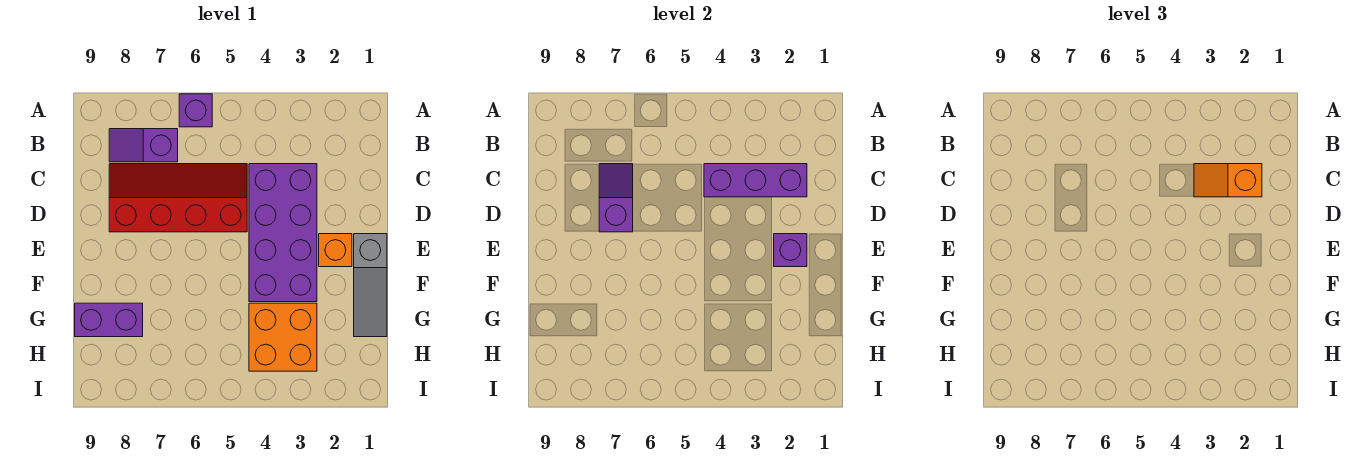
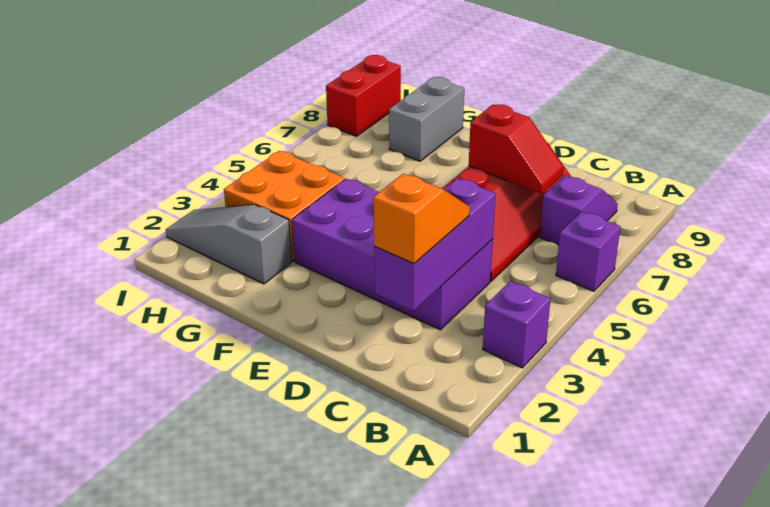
purple 1x2 slope [599,164,633,232] -> red 1x2 slope [469,105,563,194]
grey 1x3 slope [354,234,387,337] -> grey 1x3 slope moved to [166,205,292,284]
orange 1x1 brick [319,234,352,267] -> none
purple 1x1 brick [774,234,807,267] -> purple 1x1 brick moved to [483,281,551,368]
purple 1x2 brick [75,303,143,337] -> grey 1x2 brick [389,77,464,161]
none -> red 1x2 brick [326,55,401,136]

